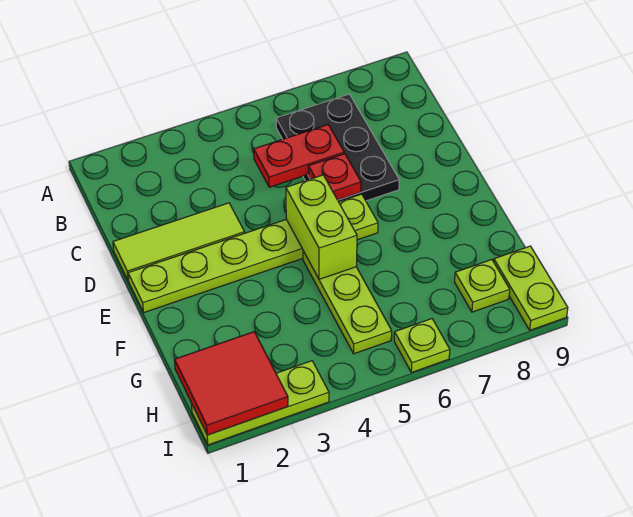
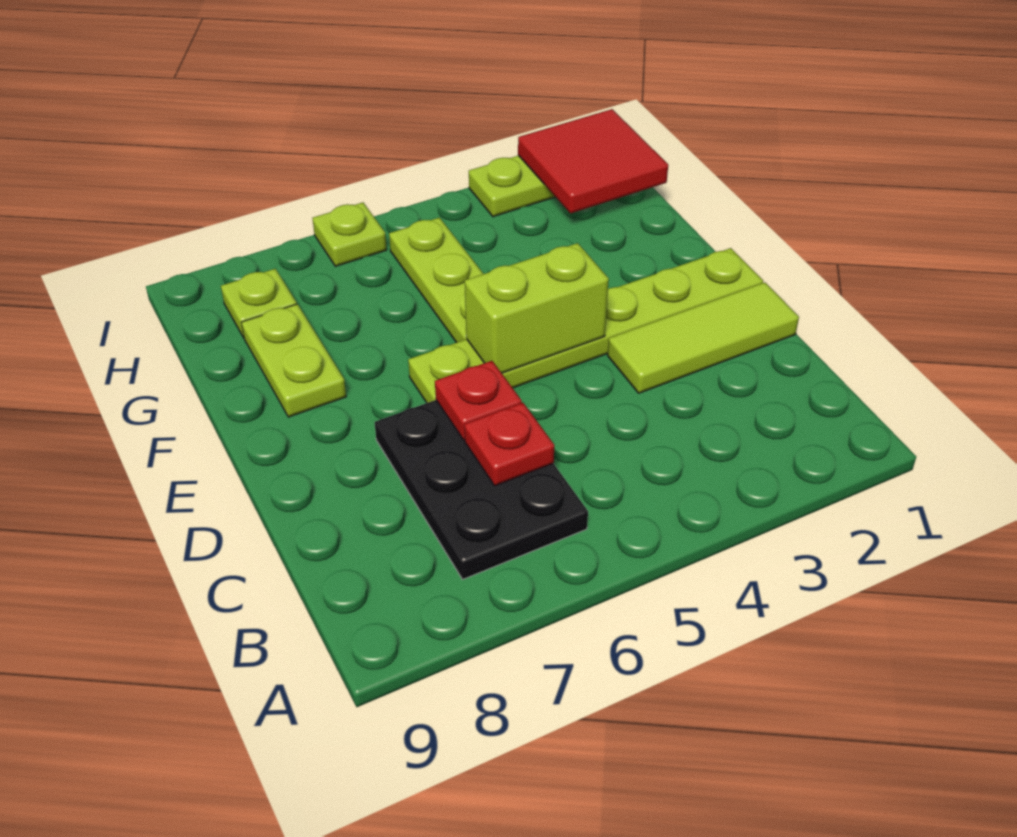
red 1x2 plate [254,125,344,187] -> red 1x1 plate [464,403,554,486]
lime 1x2 brick [286,175,357,279] -> lime 1x2 brick turned to [465,243,609,373]
lime 1x2 plate [494,246,568,330] -> lime 1x2 plate moved to [242,304,346,417]

